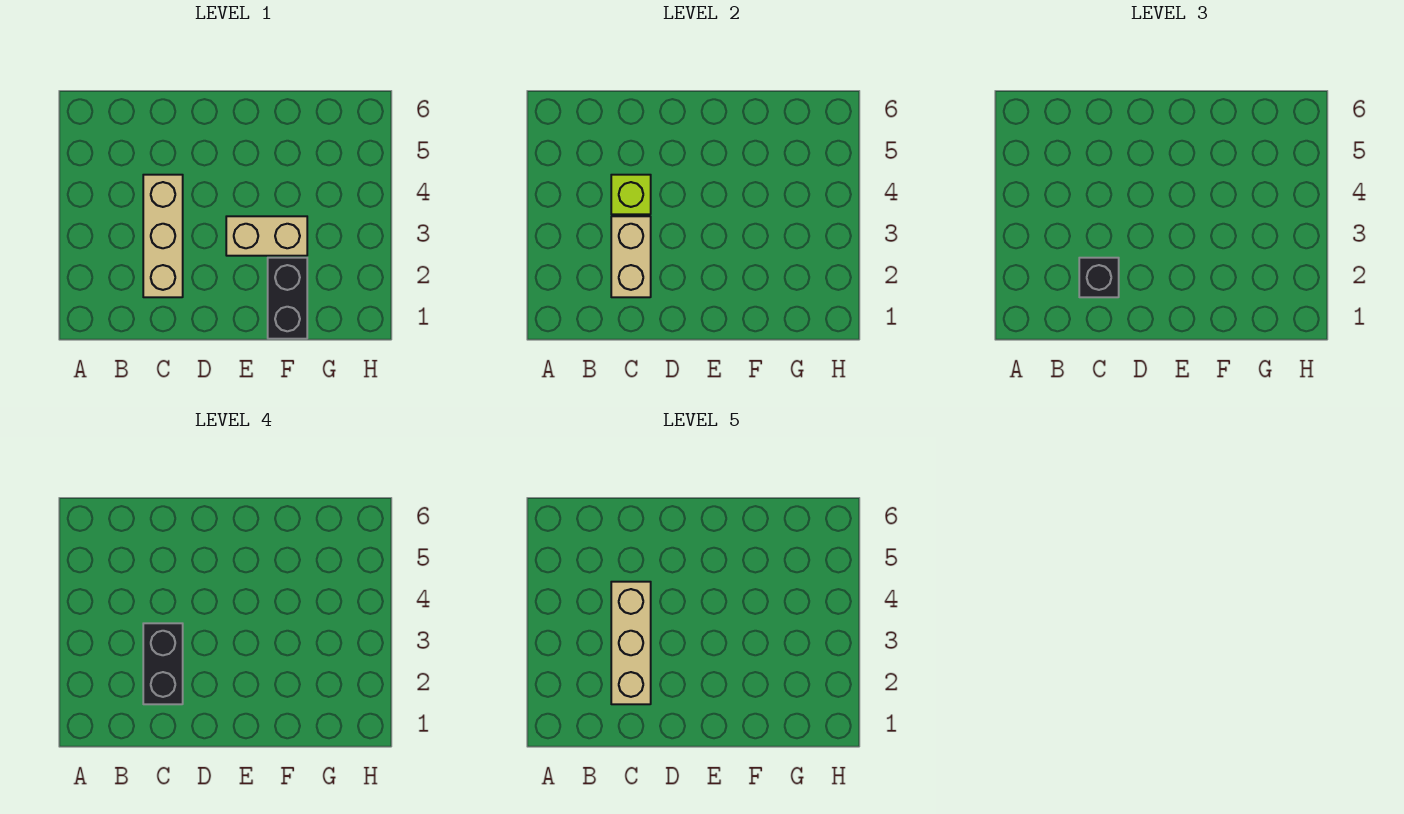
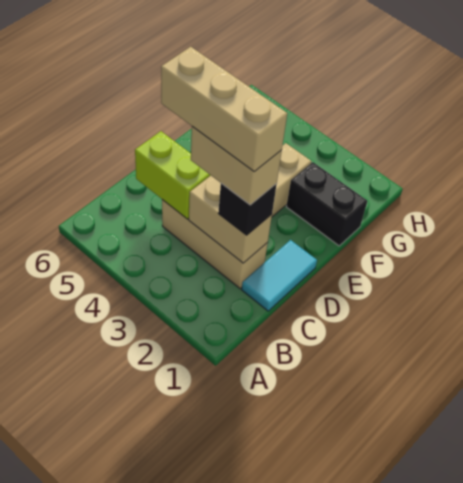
none -> cyan 1x2 tile [242,240,317,311]
black 1x2 brick [143,623,183,704] -> tan 1x2 brick [191,127,282,205]
lime 1x1 brick [611,175,651,214] -> lime 1x2 brick [135,131,211,219]

